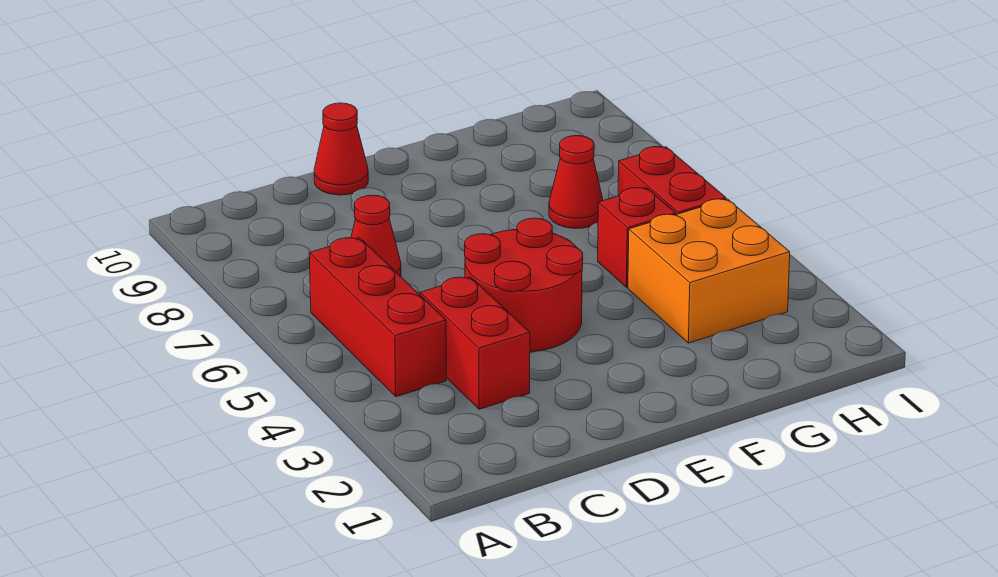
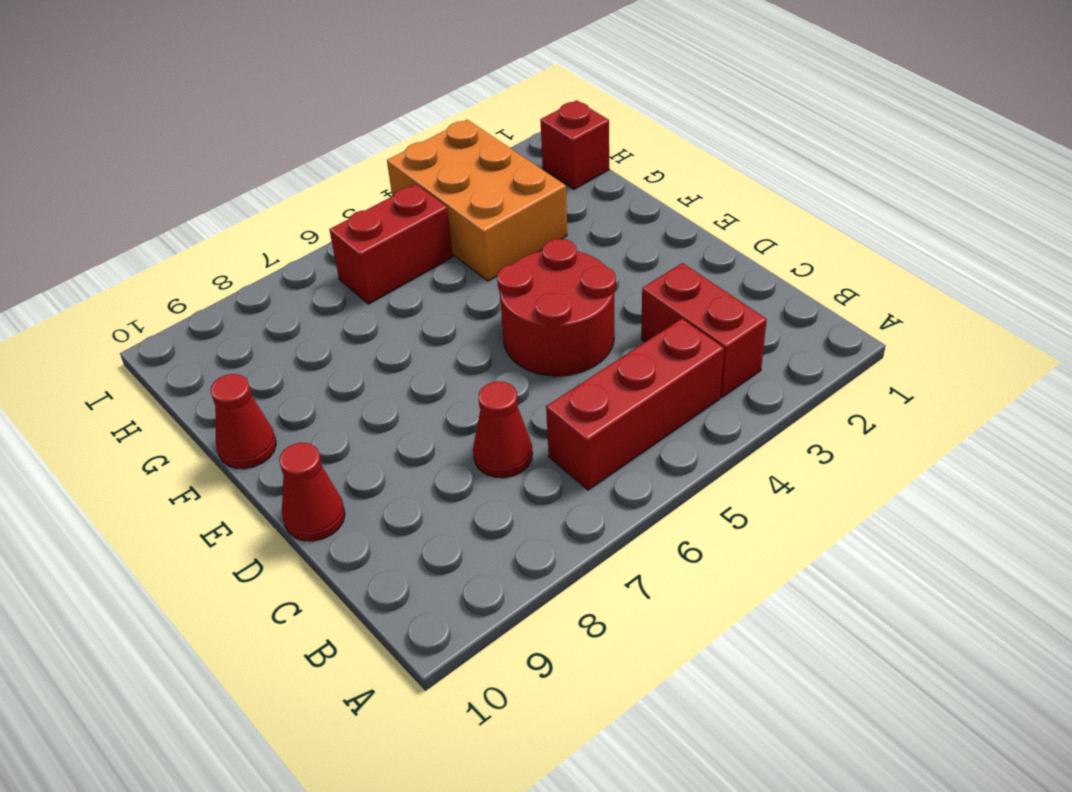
red 1x2 brick [420,277,530,409] -> red 1x2 brick turned to [641,263,767,398]
orange 2x2 brick [628,199,790,343] -> orange 2x3 brick [387,120,567,281]
red 1x1 brick [598,188,676,287] -> red 1x1 brick moved to [540,100,609,189]
red 1x1 cone [549,136,603,228] -> red 1x1 cone moved to [211,374,276,469]

